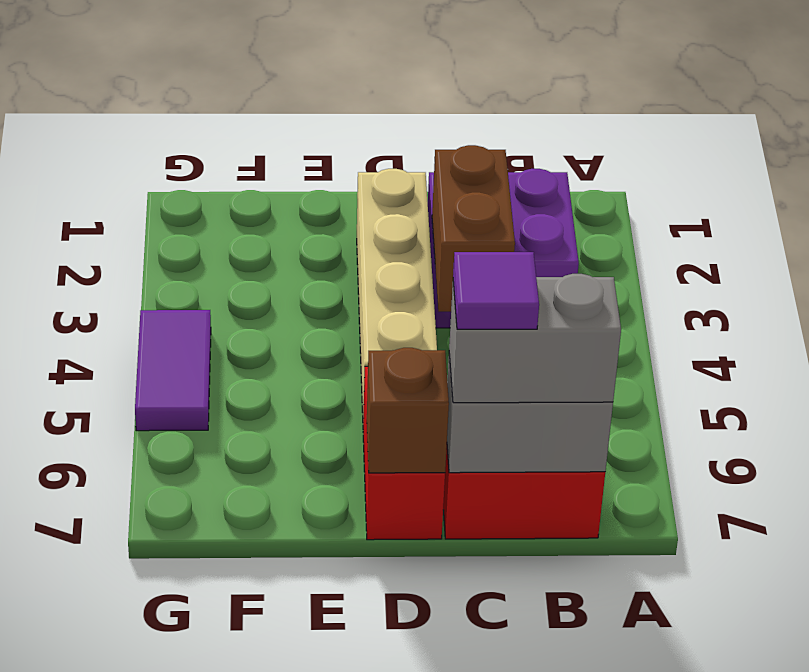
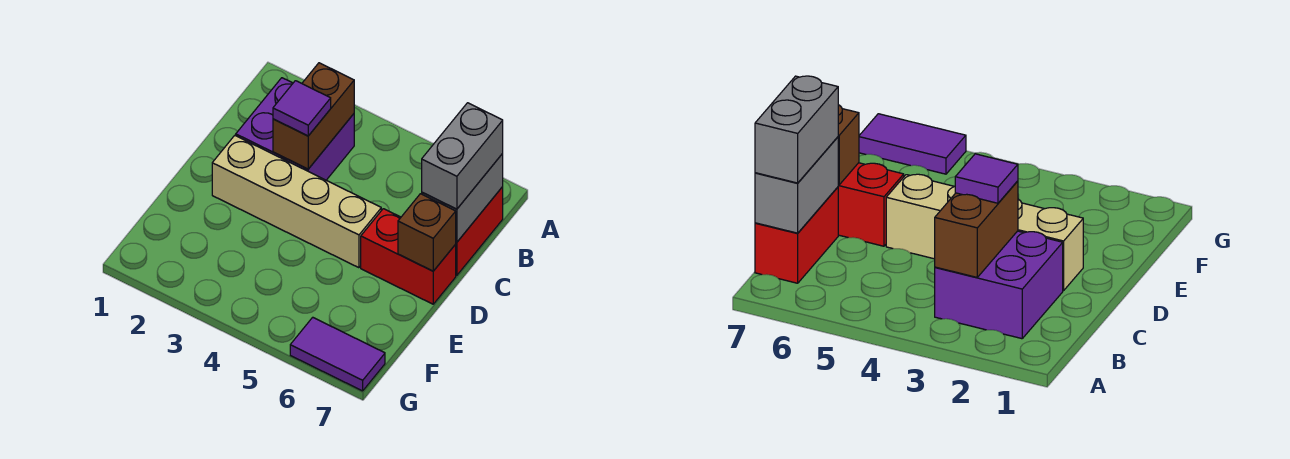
brown 1x2 brick [432,145,515,312] -> brown 1x2 brick turned to [273,63,354,169]
purple 1x1 tile [453,252,539,329] -> purple 1x1 tile moved to [273,81,331,136]
purple 1x2 tile [135,310,211,431] -> purple 1x2 tile moved to [290,317,385,391]

